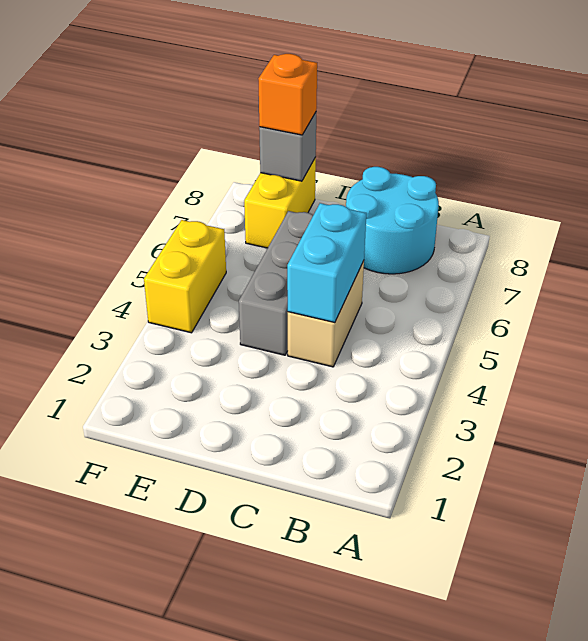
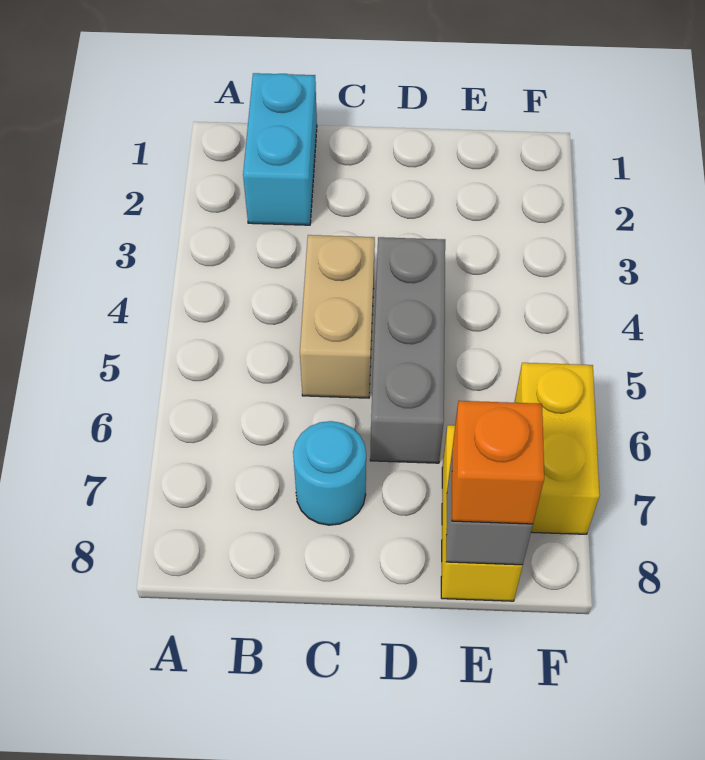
cyan 2x2 round brick [346,167,439,274] -> cyan 1x1 round brick [293,421,366,525]
cyan 1x2 brick [287,203,366,323] -> cyan 1x2 brick moved to [243,73,317,225]
yellow 1x2 brick [144,220,226,333] -> yellow 1x2 brick moved to [514,363,600,534]

